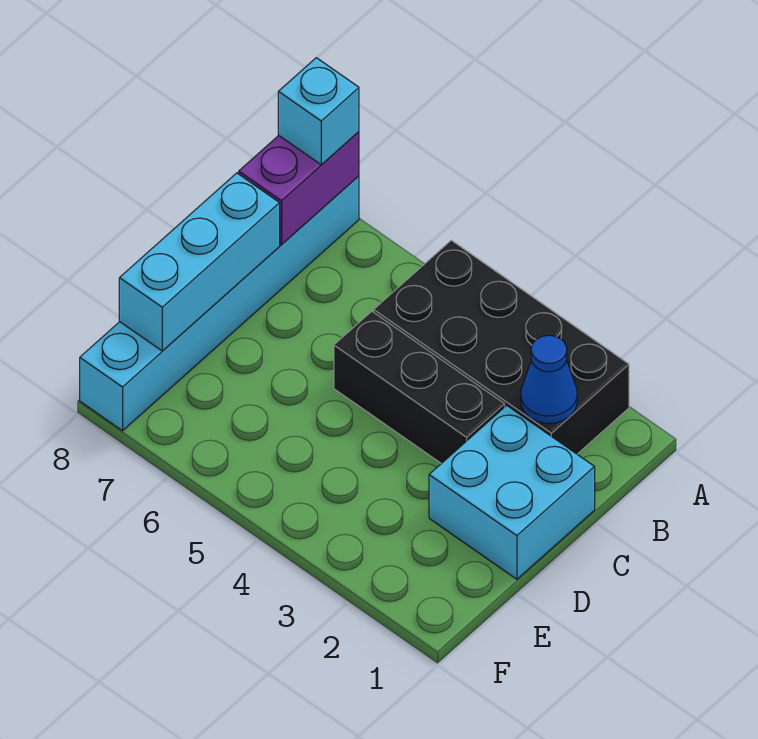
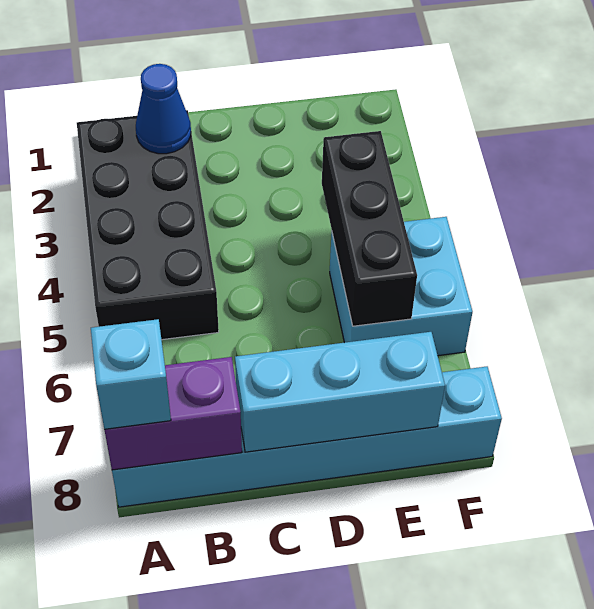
cyan 2x2 brick [429,405,595,579] -> cyan 2x2 brick moved to [330,217,472,356]
black 1x3 brick [334,311,505,463] -> black 1x3 brick moved to [322,131,417,326]

